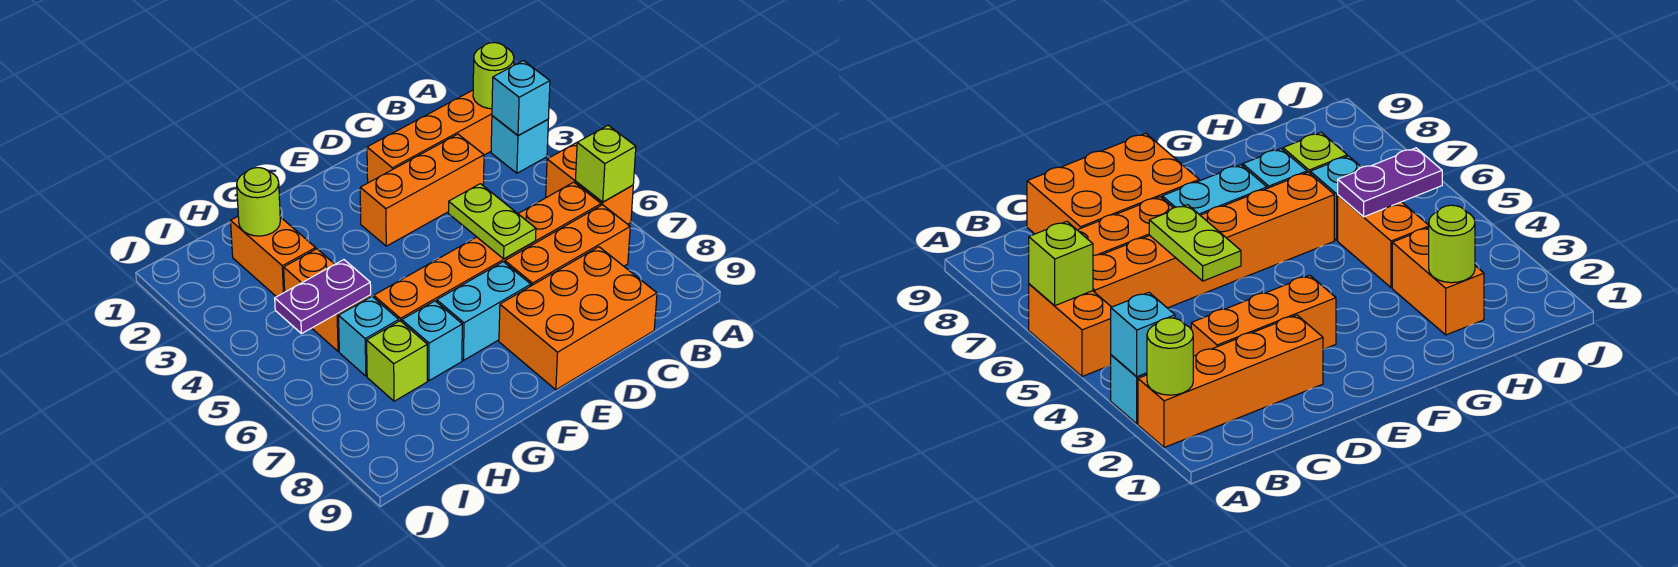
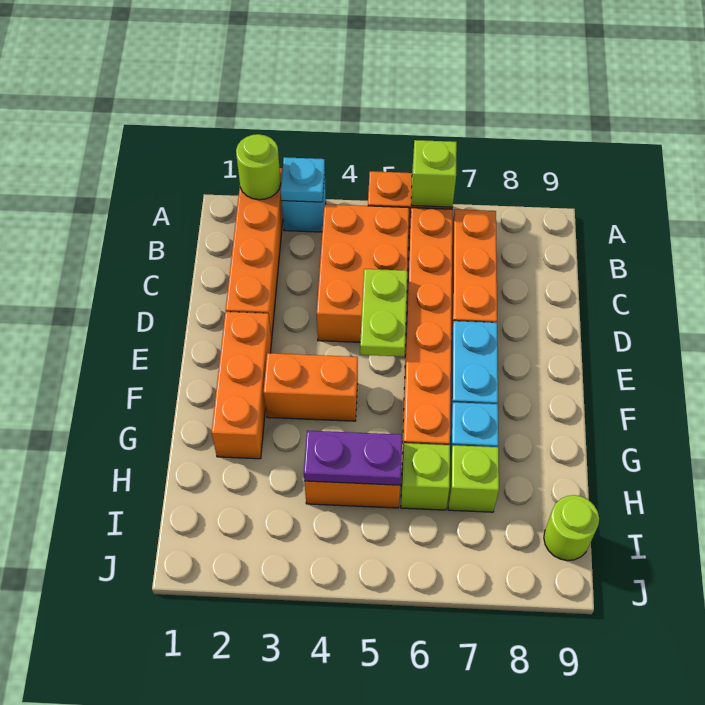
cyan 1x1 brick [492,61,550,136] -> cyan 1x1 plate [280,157,325,202]
orange 1x3 brick [360,134,484,246] -> orange 1x3 brick moved to [212,312,272,459]
orange 2x3 brick [499,247,657,390] -> orange 2x3 brick moved to [317,204,409,342]
lime 1x2 plate [448,184,536,259] -> lime 1x2 plate turned to [360,269,407,357]
orange 1x2 brick [231,217,316,297] -> orange 1x2 brick moved to [264,353,358,421]
lime 1x1 round brick [237,168,280,236] -> lime 1x1 round brick moved to [544,495,599,561]
purple 1x2 plate [275,260,371,334] -> purple 1x2 plate turned to [304,430,402,485]
cyan 1x1 brick [339,296,399,376] -> lime 1x1 brick [401,443,450,510]

